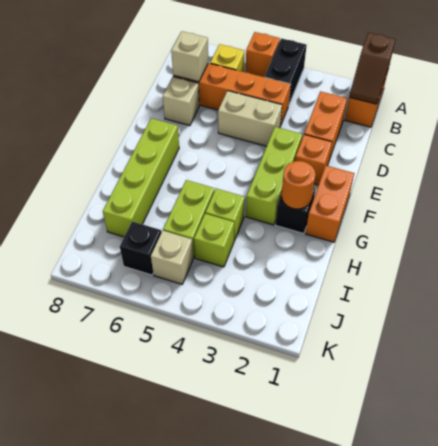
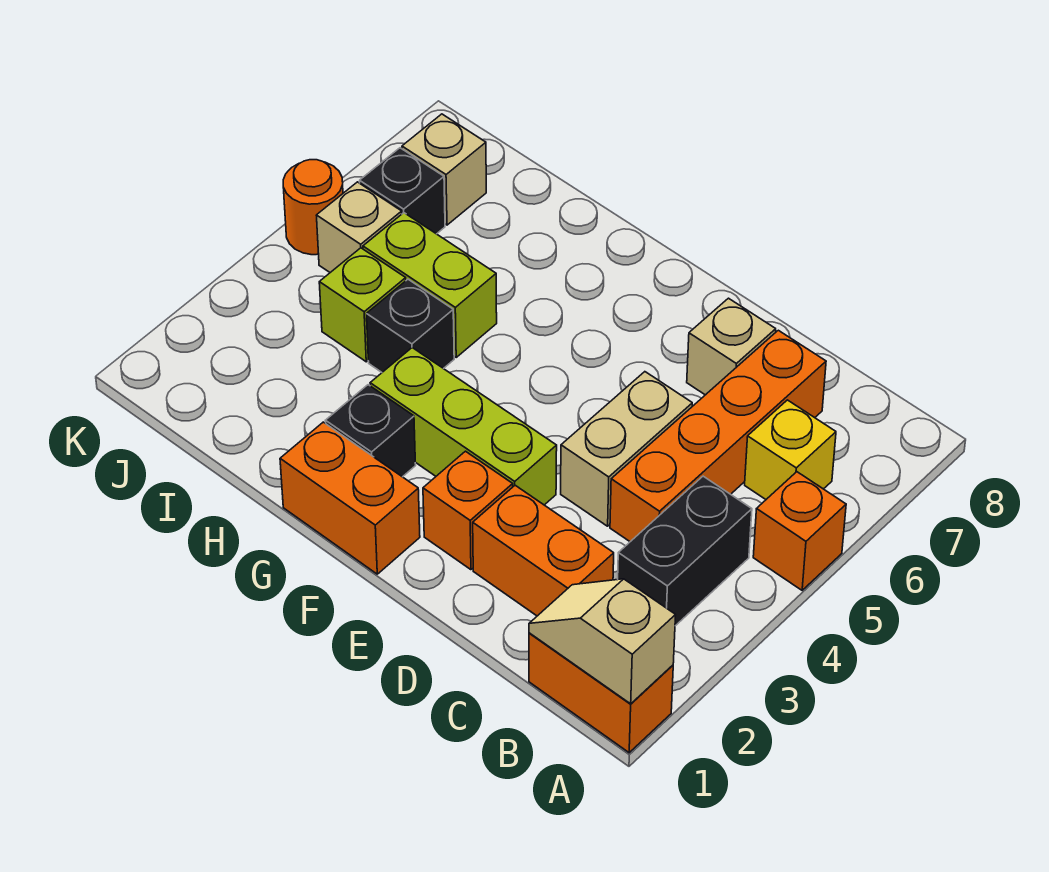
brown 1x2 slope [349,33,396,104] -> tan 1x2 slope [529,579,676,704]
black 1x2 brick [265,38,307,104] -> black 1x2 brick turned to [618,476,752,626]
tan 1x1 brick [171,31,208,82] -> tan 1x1 brick moved to [402,114,486,225]
lime 1x4 brick [103,118,179,237] -> none
orange 1x1 round brick [281,161,316,209] -> orange 1x1 round brick moved to [283,160,343,255]
lime 1x1 brick [205,189,245,241] -> black 1x1 brick [367,279,454,372]

